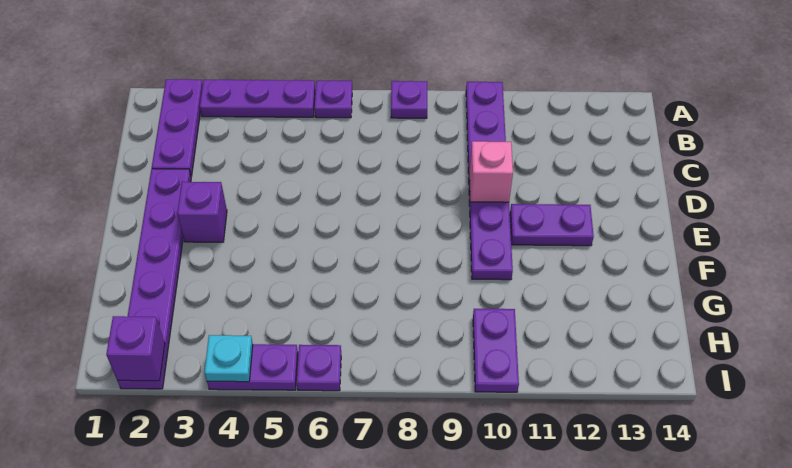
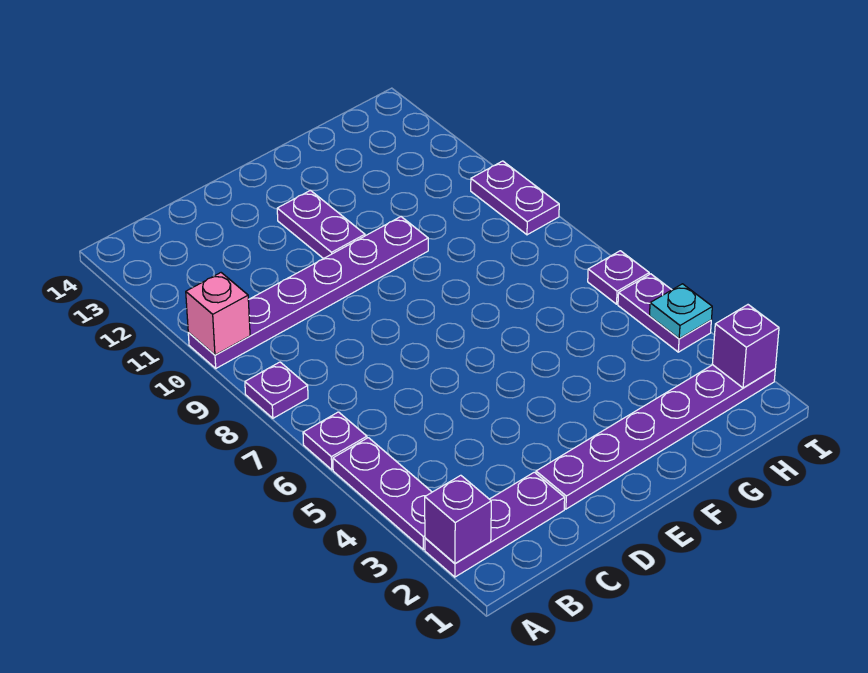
pink 1x1 brick [470,141,513,202] -> pink 1x1 brick moved to [186,273,250,355]
purple 1x1 brick [177,182,227,242] -> purple 1x1 brick moved to [425,475,491,564]
purple 1x2 plate [473,309,519,392] -> purple 1x2 plate turned to [471,161,559,235]

